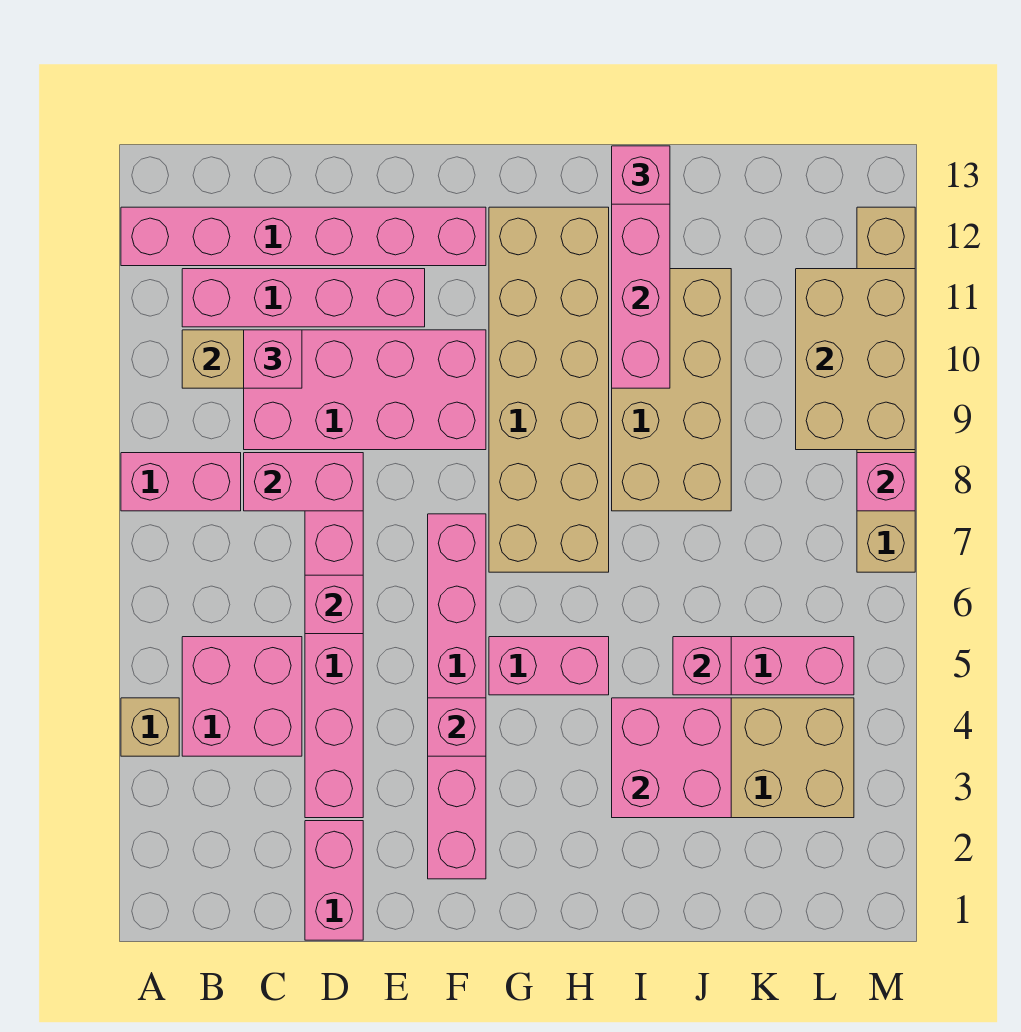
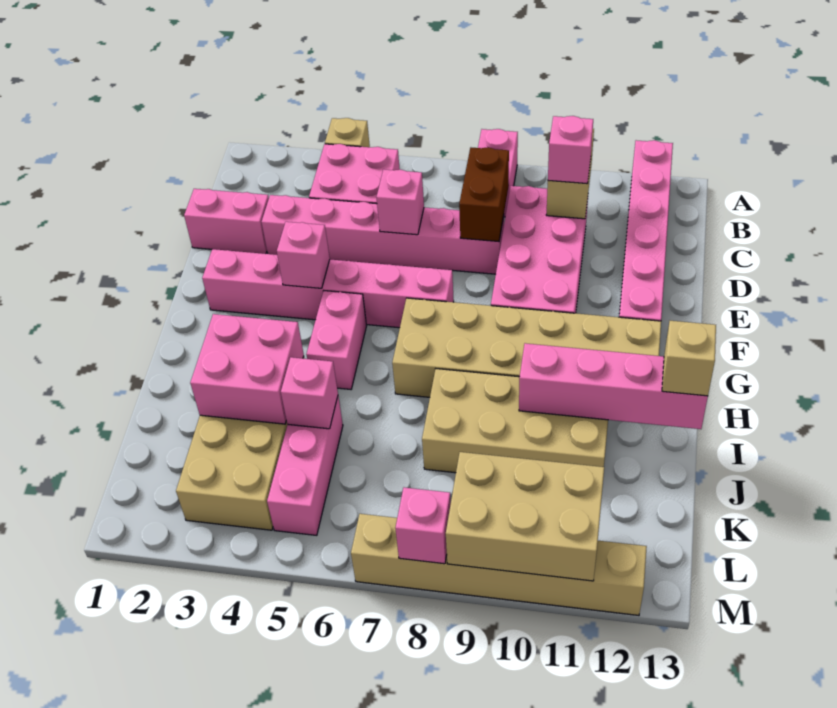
pink 1x4 brick [182,269,425,327] -> none
pink 1x2 brick [244,453,363,511] -> brown 1x2 brick [459,147,509,242]
pink 1x1 brick [612,146,670,204] -> tan 1x1 brick [662,321,716,396]

